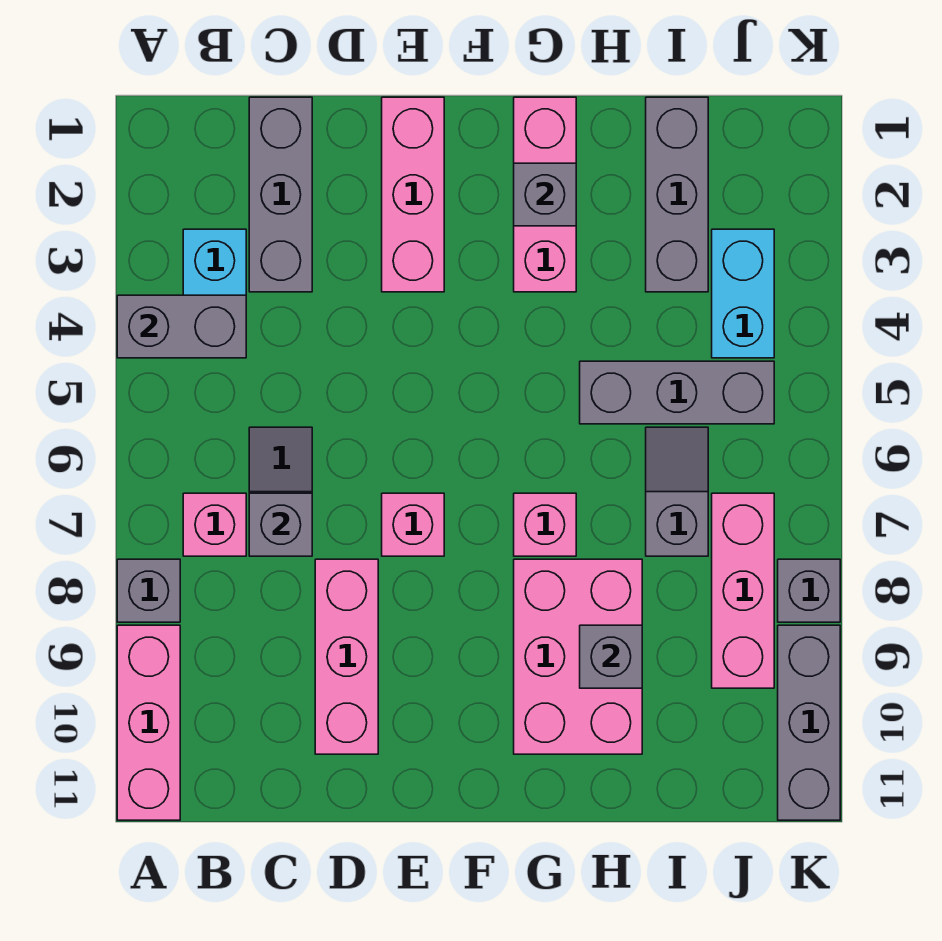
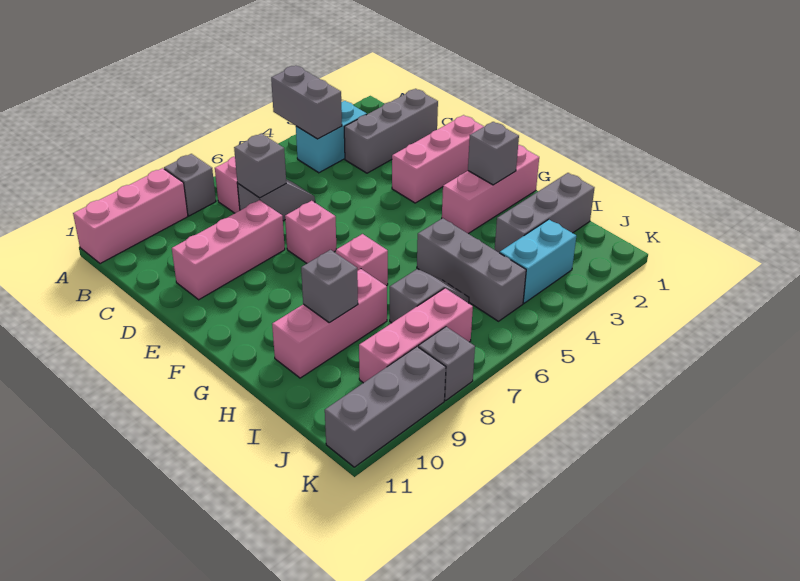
pink 2x3 brick [514,559,642,754] -> pink 1x3 brick [272,269,387,378]

